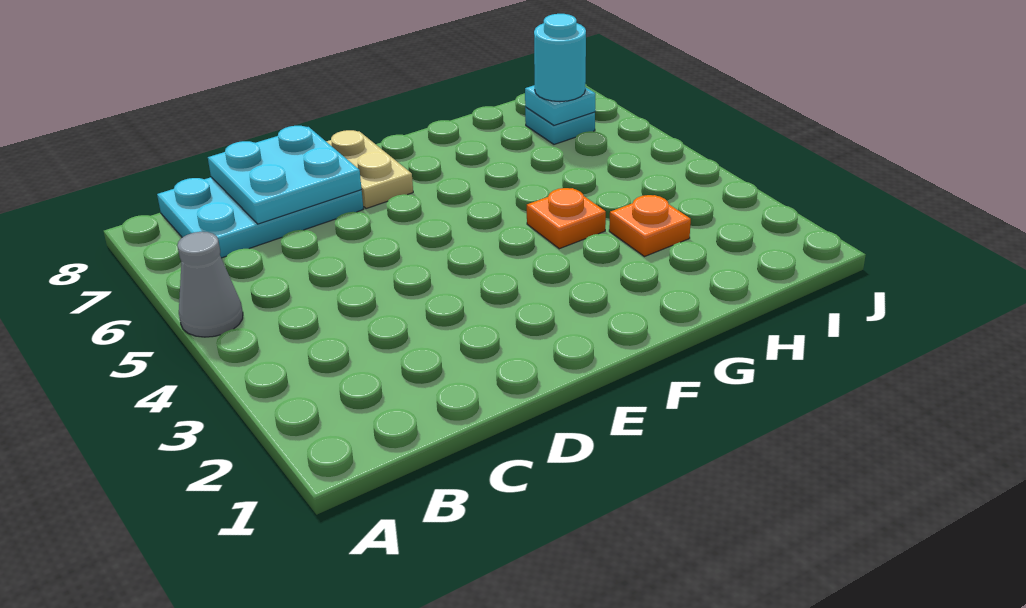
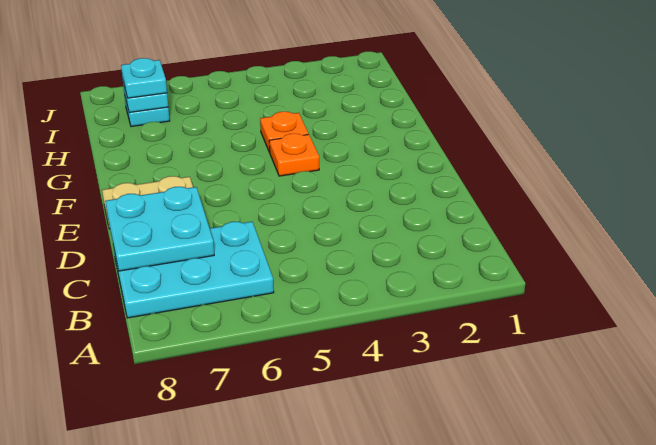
grey 1x1 cone [177,232,243,337] -> none
cyan 2x3 plate [157,177,363,258] -> cyan 2x3 plate turned to [113,222,274,318]
orange 1x1 plate [609,195,691,257] -> orange 1x1 plate moved to [269,134,319,176]
cyan 1x1 round brick [534,14,586,102] -> cyan 1x1 plate [121,58,167,98]

